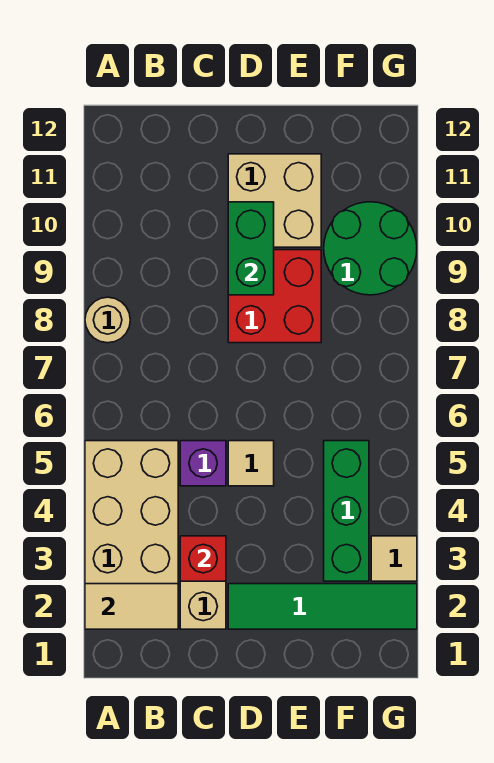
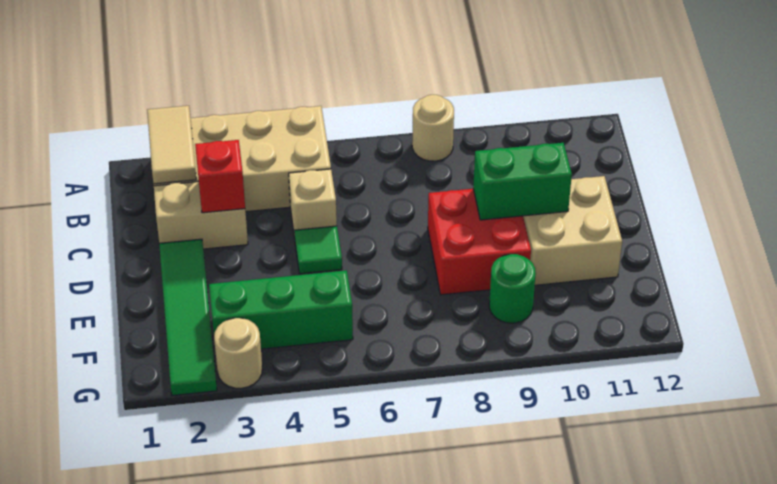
purple 1x1 brick [180,441,226,486] -> tan 1x1 brick [289,169,337,238]
tan 1x1 tile [228,441,274,486] -> green 1x1 tile [294,226,342,274]
green 2x2 round brick [324,202,417,295] -> green 1x1 round brick [489,254,536,323]
tan 1x1 tile [371,536,417,581] -> tan 1x1 round brick [214,318,262,388]

